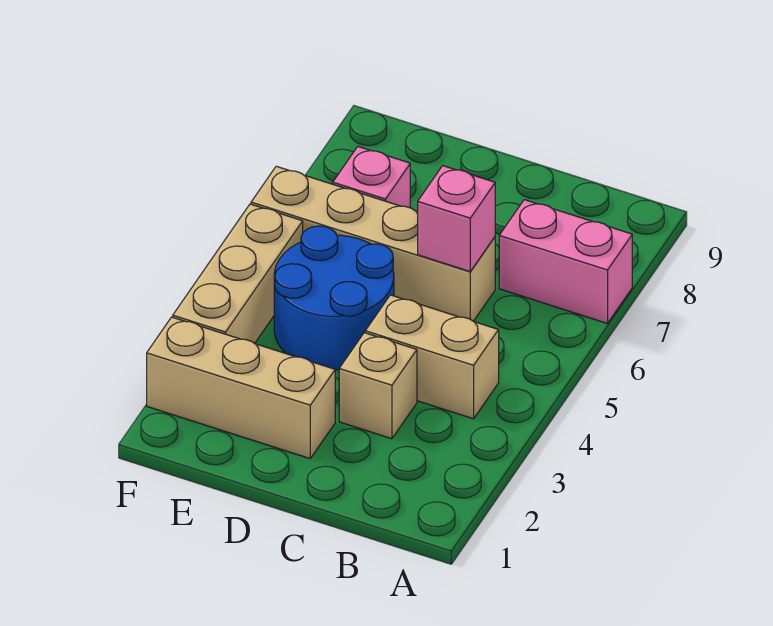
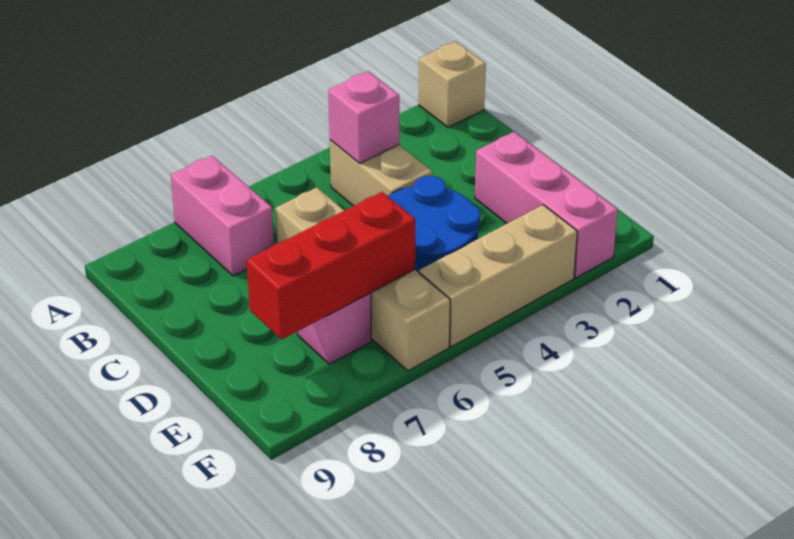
tan 1x1 brick [339,333,417,439] -> tan 1x1 brick moved to [419,41,486,127]
pink 1x1 brick [418,166,495,272] -> pink 1x1 brick moved to [328,71,399,163]
tan 1x3 brick [147,317,335,458] -> pink 1x3 brick [475,132,618,278]
none -> red 1x3 brick [247,192,415,339]

